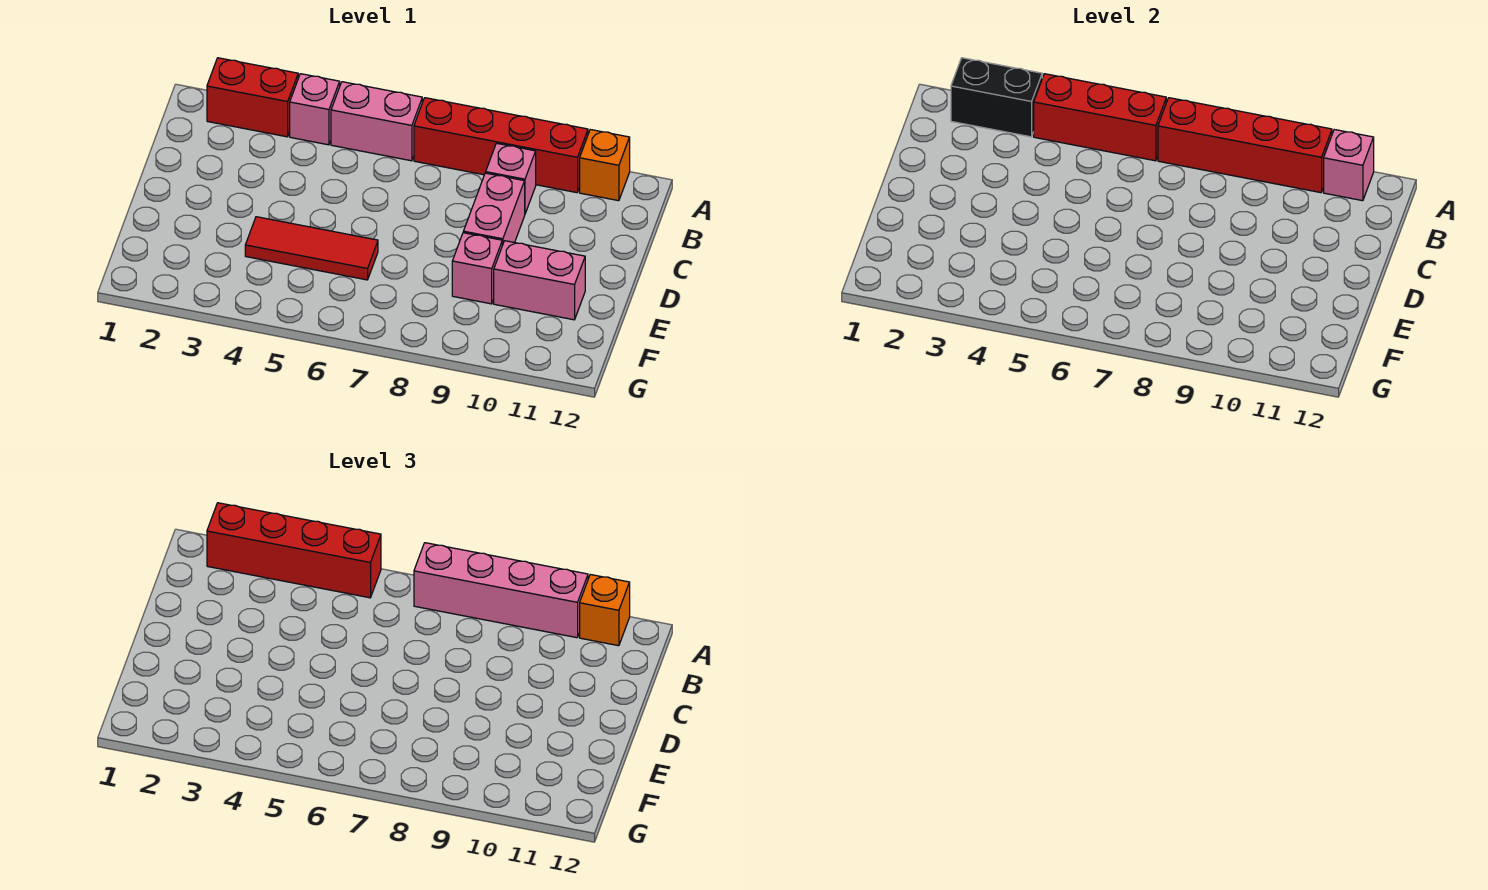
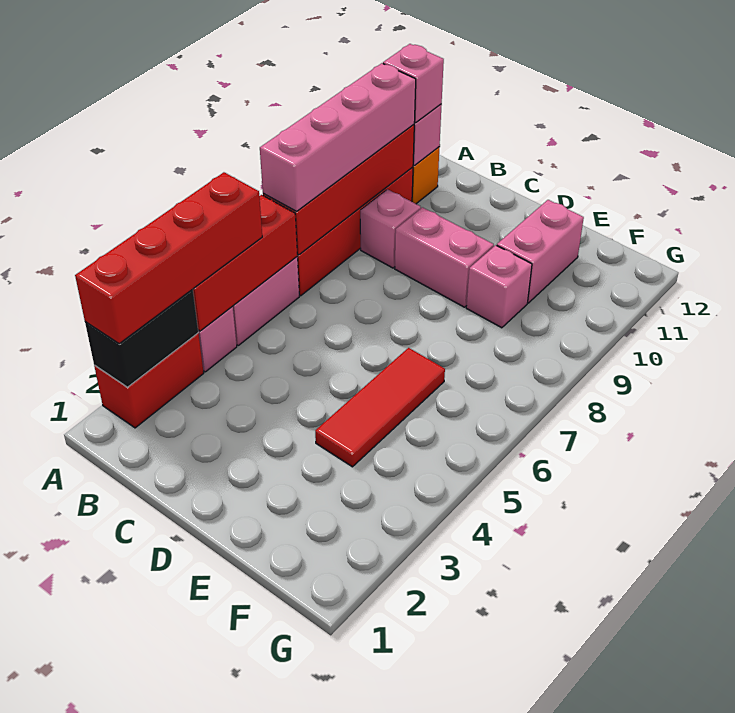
orange 1x1 brick [580,575,630,646] -> pink 1x1 brick [383,44,444,123]

